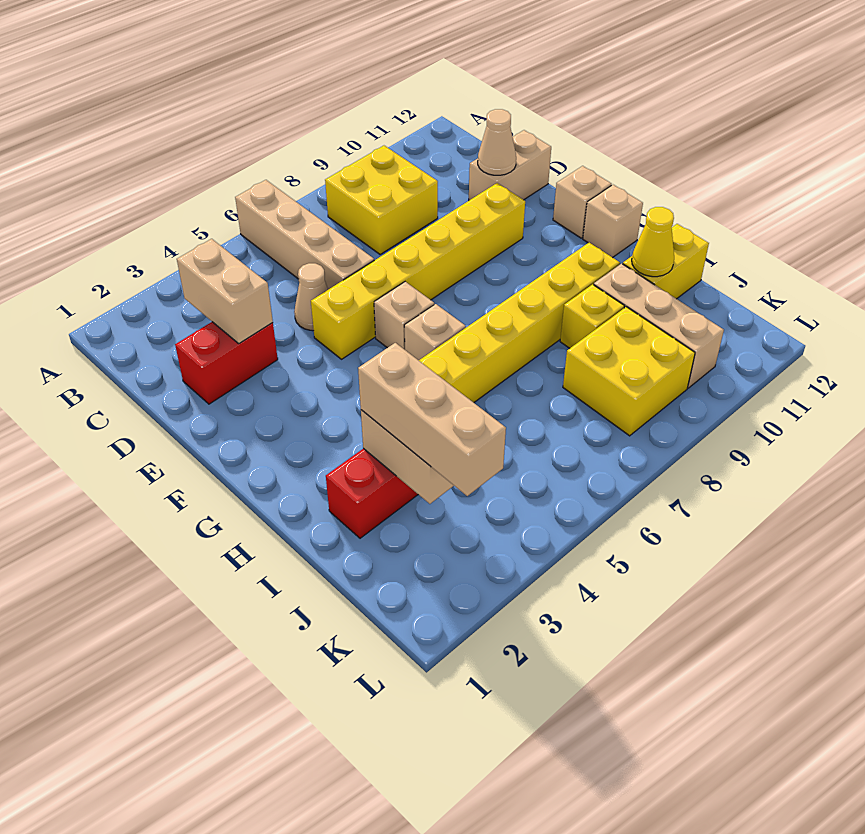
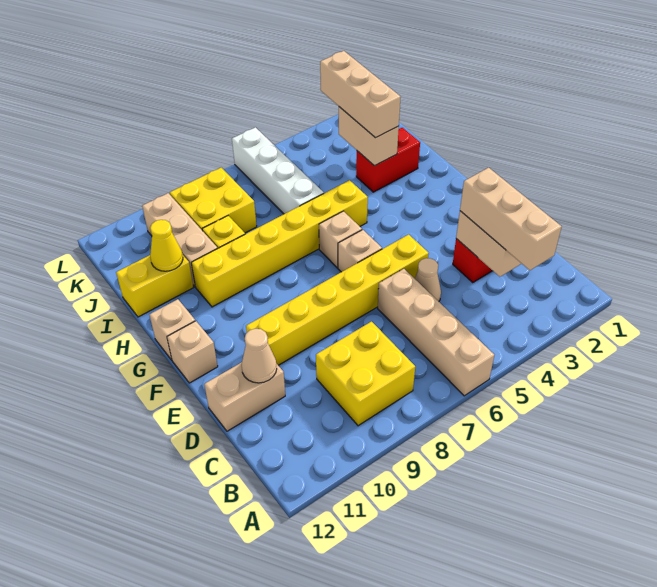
none -> tan 1x3 brick [460,168,561,271]
none -> white 1x4 brick [232,127,324,214]

